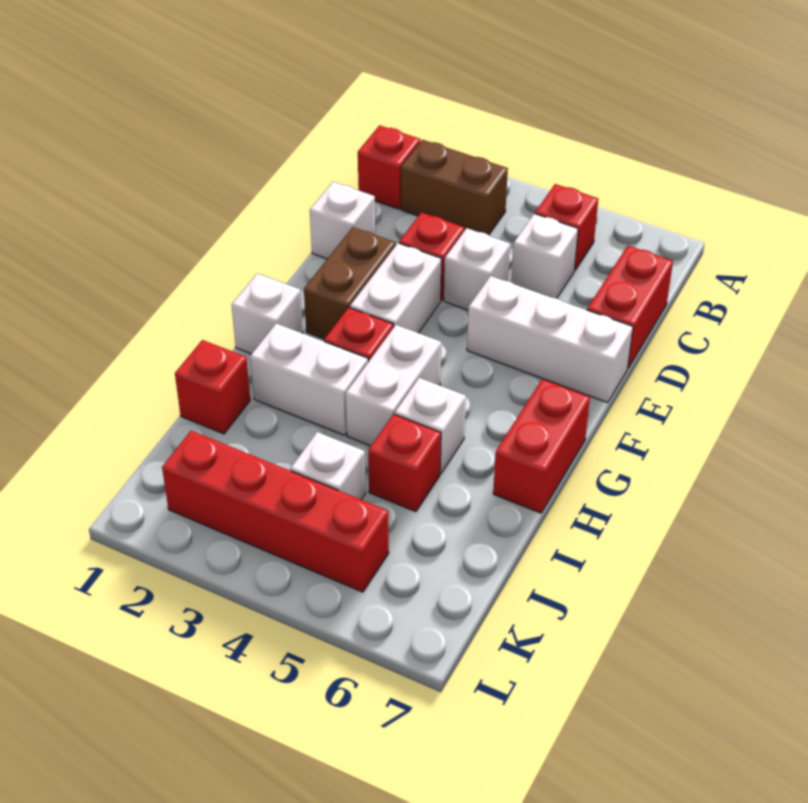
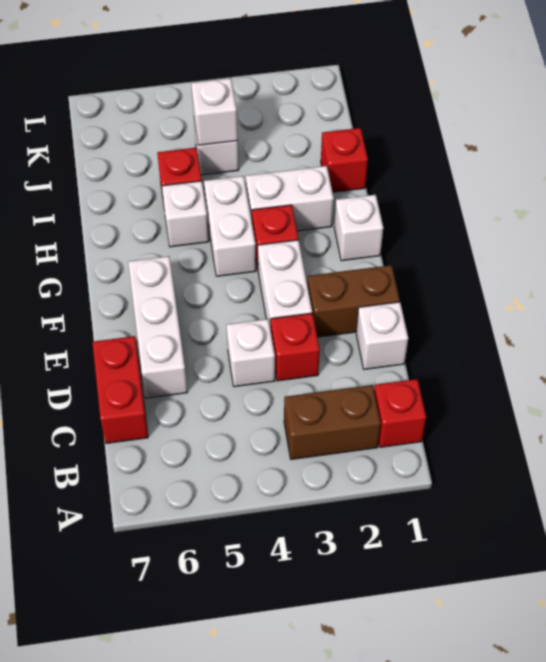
red 1x1 brick [535,184,598,271] -> none
white 1x1 brick [511,214,578,298] -> white 1x1 brick moved to [191,78,238,145]
brown 1x2 brick [304,227,396,339] -> brown 1x2 brick turned to [307,265,400,337]
white 1x3 brick [467,276,633,403] -> white 1x3 brick turned to [128,256,187,398]
red 1x2 brick [493,379,590,513] -> none
red 1x4 brick [162,431,389,592] -> none

